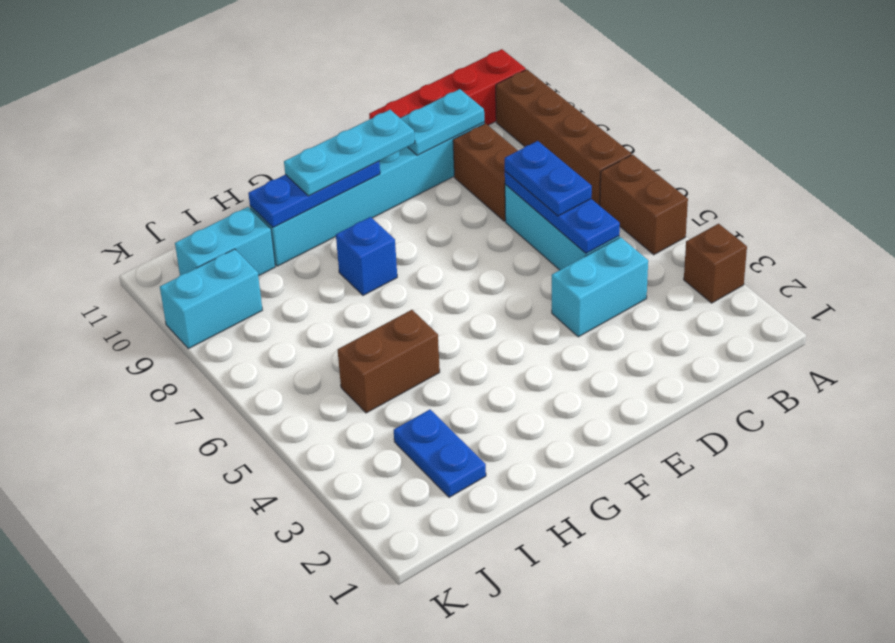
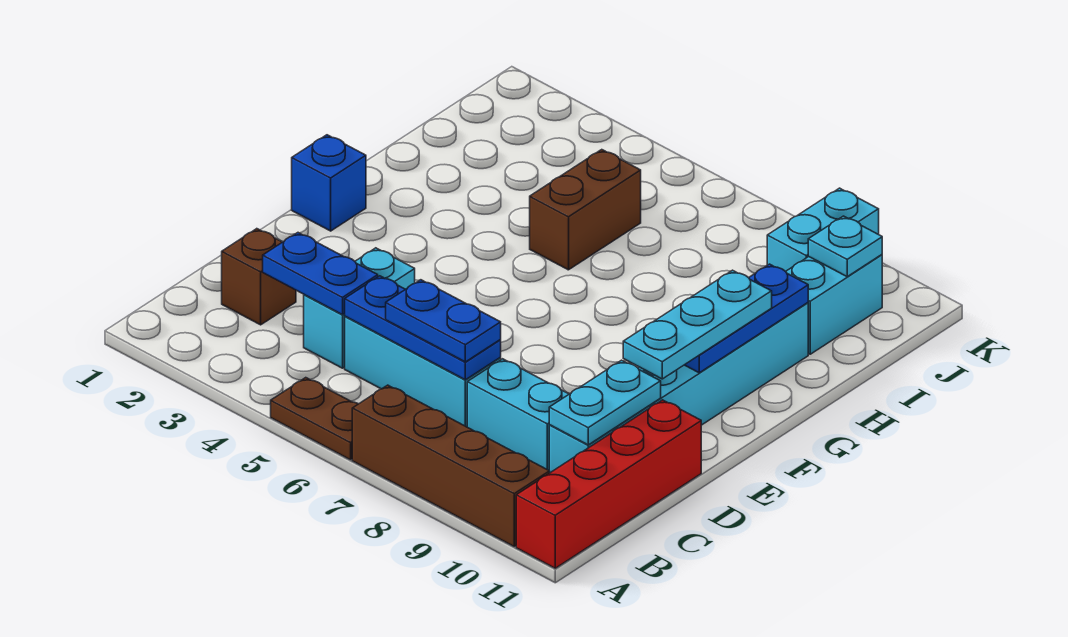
brown 1x1 brick [684,224,747,303] -> brown 1x1 brick moved to [222,229,296,325]
brown 1x2 brick [600,155,688,255] -> brown 1x2 plate [271,378,358,460]
brown 1x2 brick [453,123,518,221] -> cyan 1x2 brick [467,359,569,470]
blue 1x1 brick [336,217,397,295] -> blue 1x1 brick moved to [292,135,366,231]
blue 1x2 plate [394,410,486,497] -> blue 1x2 plate moved to [263,233,378,315]
none -> cyan 1x1 plate [808,216,882,277]

